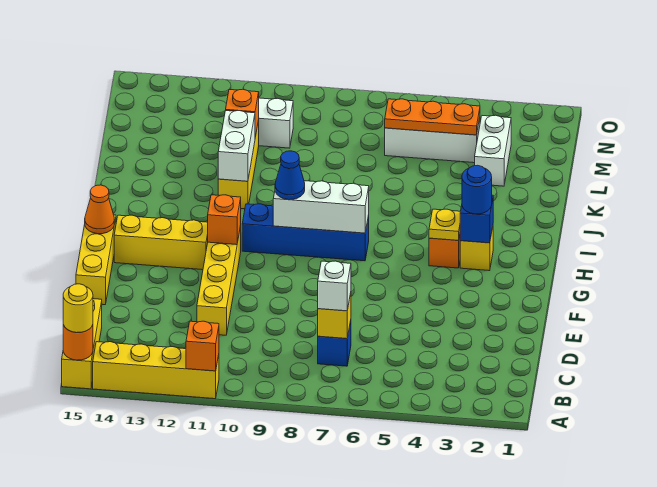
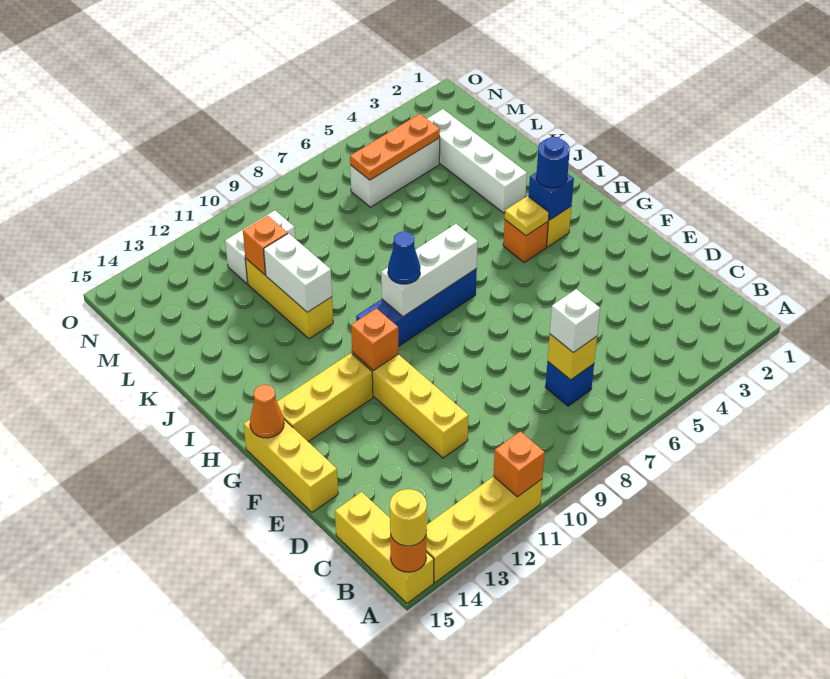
white 1x2 brick [475,115,511,186] -> white 1x4 brick [427,109,527,213]

